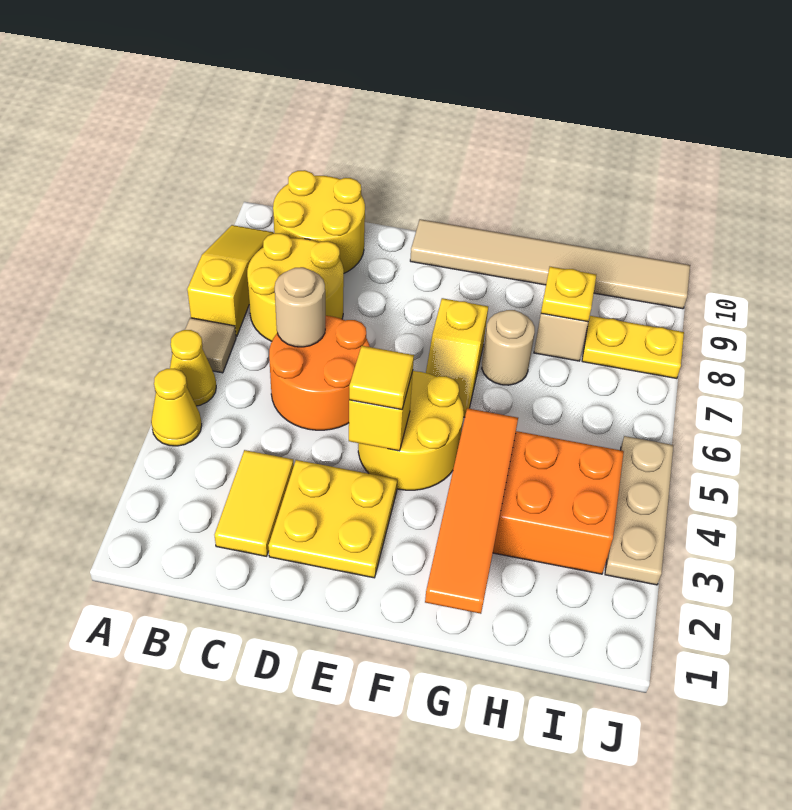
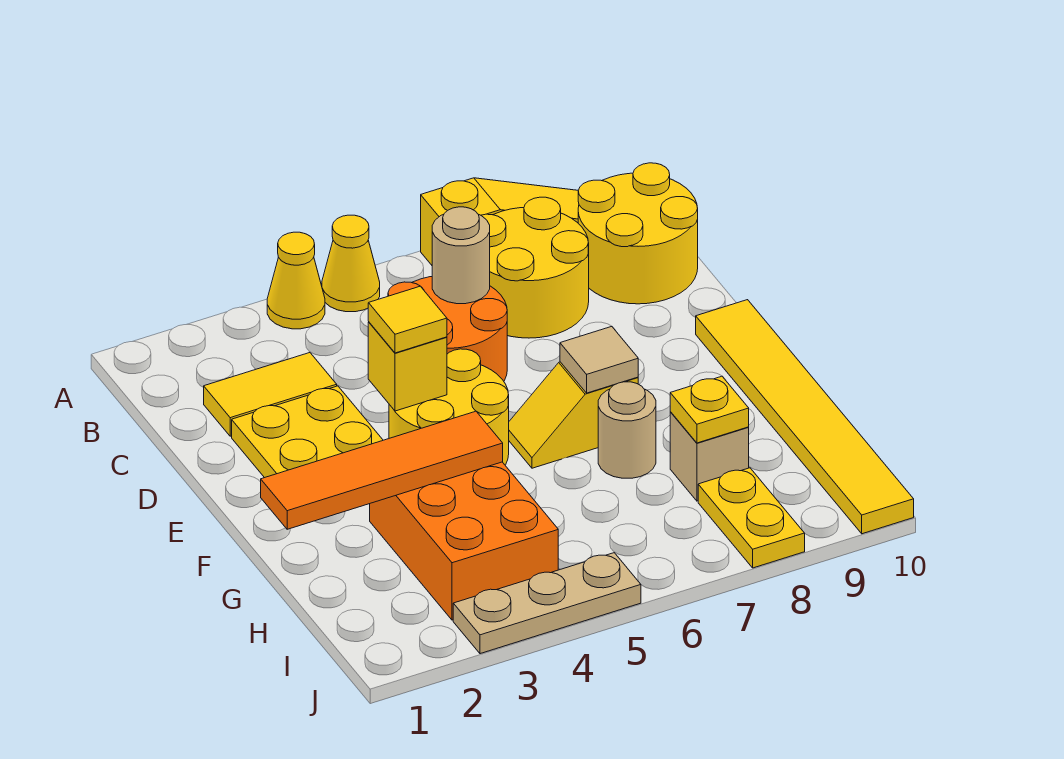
tan 1x1 tile [185,318,236,373] -> tan 1x1 tile moved to [560,327,638,393]
tan 1x6 tile [410,219,690,309] -> yellow 1x6 tile [696,300,914,534]

